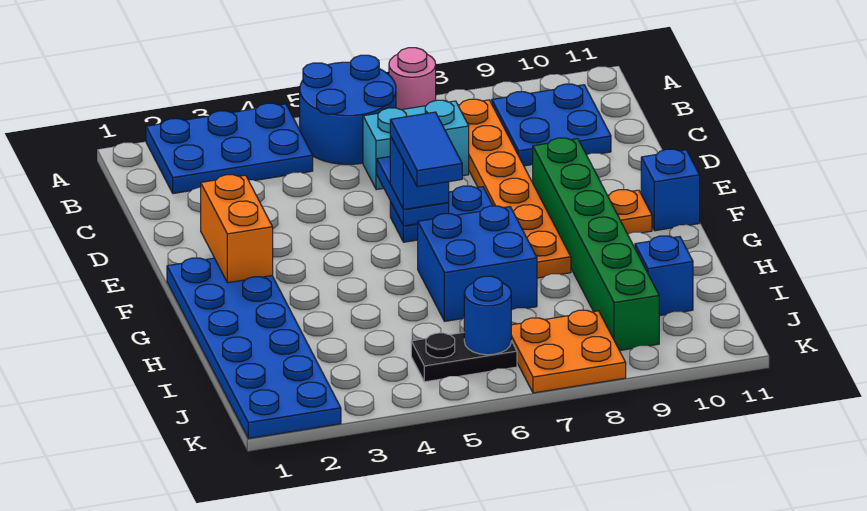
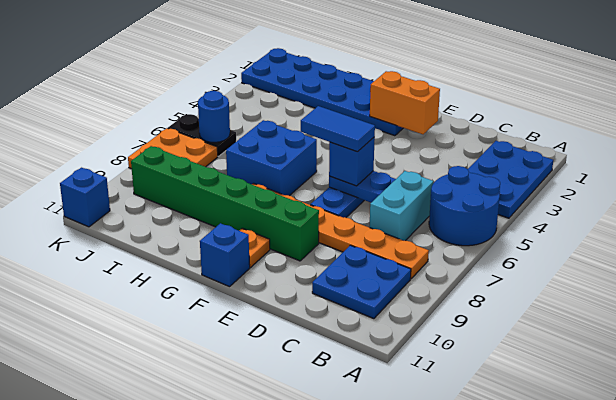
pink 1x1 round brick [389,48,436,110] -> none
blue 1x1 brick [635,236,693,316] -> blue 1x1 brick moved to [60,168,110,227]
black 1x2 plate [411,333,517,382] -> black 1x2 plate turned to [168,114,236,156]

